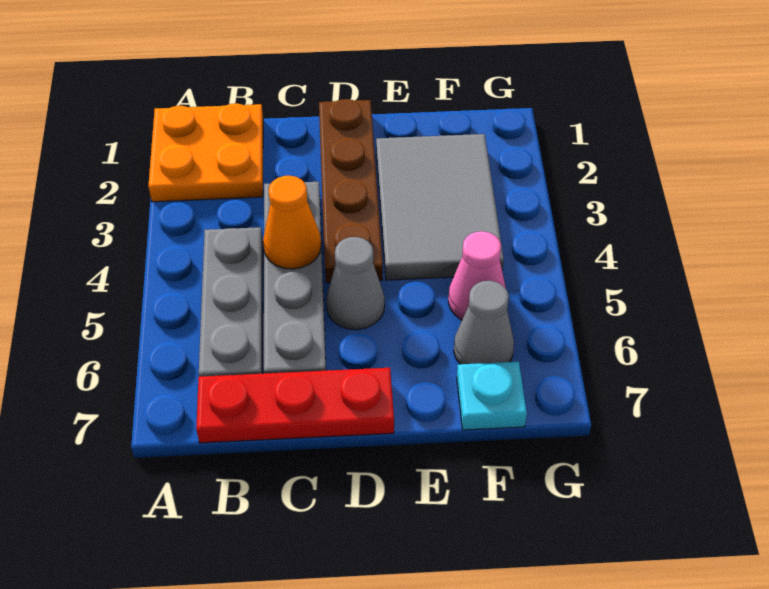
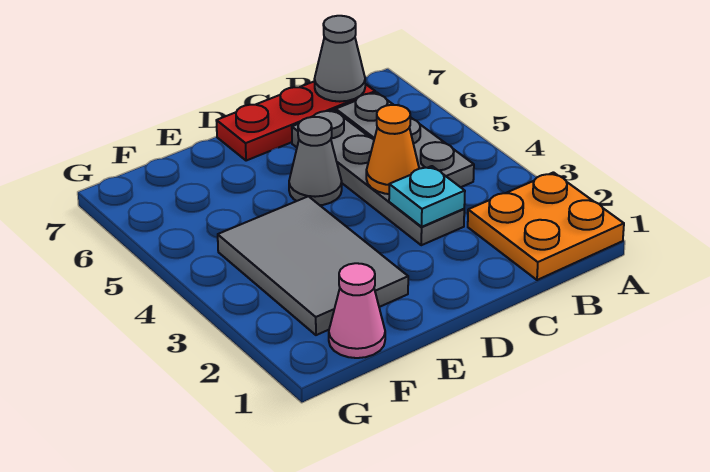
brown 1x4 plate [319,99,383,283] -> none
pink 1x1 cone [448,231,506,320] -> pink 1x1 cone moved to [329,263,385,358]
grey 1x1 cone [454,281,514,364] -> grey 1x1 cone moved to [314,16,365,102]
cyan 1x1 plate [457,362,527,430] -> cyan 1x1 plate moved to [389,166,465,227]

